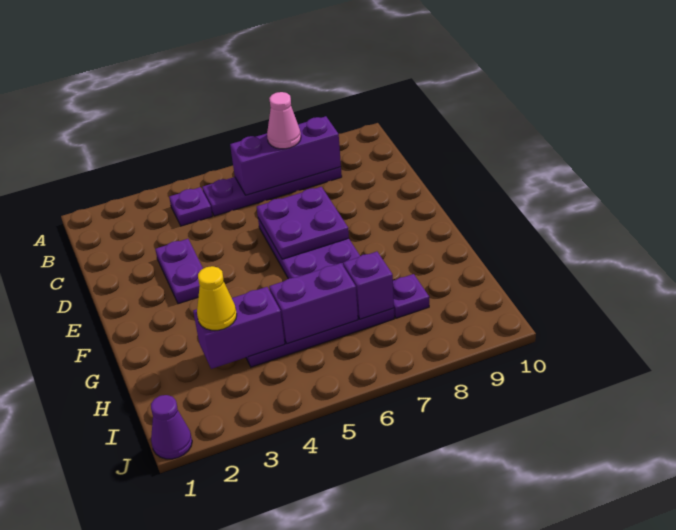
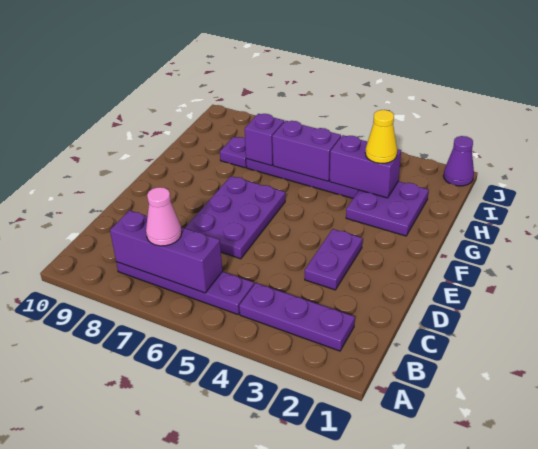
purple 1x1 plate [169,187,212,226] -> purple 1x3 plate [239,283,355,351]
purple 2x2 plate [257,187,349,259] -> purple 2x2 plate moved to [346,181,429,236]

